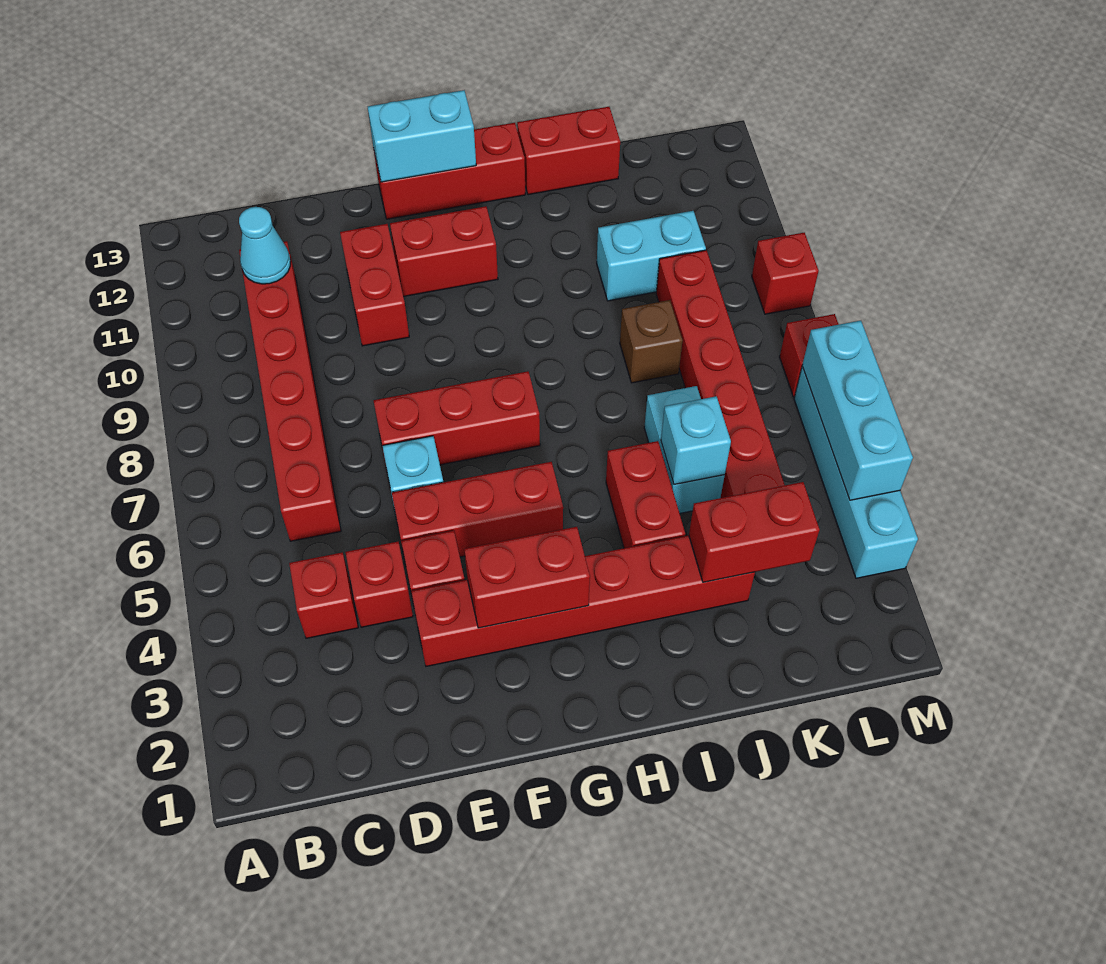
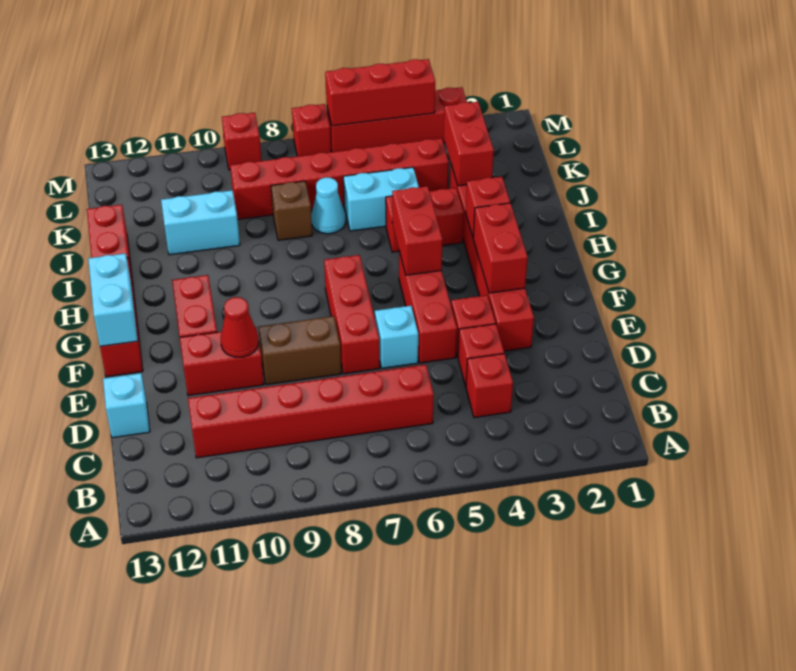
cyan 1x1 cone [239,207,291,284] -> cyan 1x1 cone moved to [311,177,345,234]
none -> brown 1x2 brick [258,316,341,385]
none -> red 1x1 cone [221,297,259,357]
none -> red 1x2 brick [392,186,442,275]
none -> red 1x1 brick [466,177,510,237]
cyan 1x1 brick [661,396,731,485] -> cyan 1x1 brick moved to [103,373,150,438]
cyan 1x2 brick [597,211,706,301] -> cyan 1x2 brick turned to [161,190,240,255]
cyan 1x4 brick [794,367,918,578] -> red 1x4 brick [327,87,467,152]
cyan 1x3 brick [802,321,913,500] -> red 1x3 brick [325,59,435,126]

